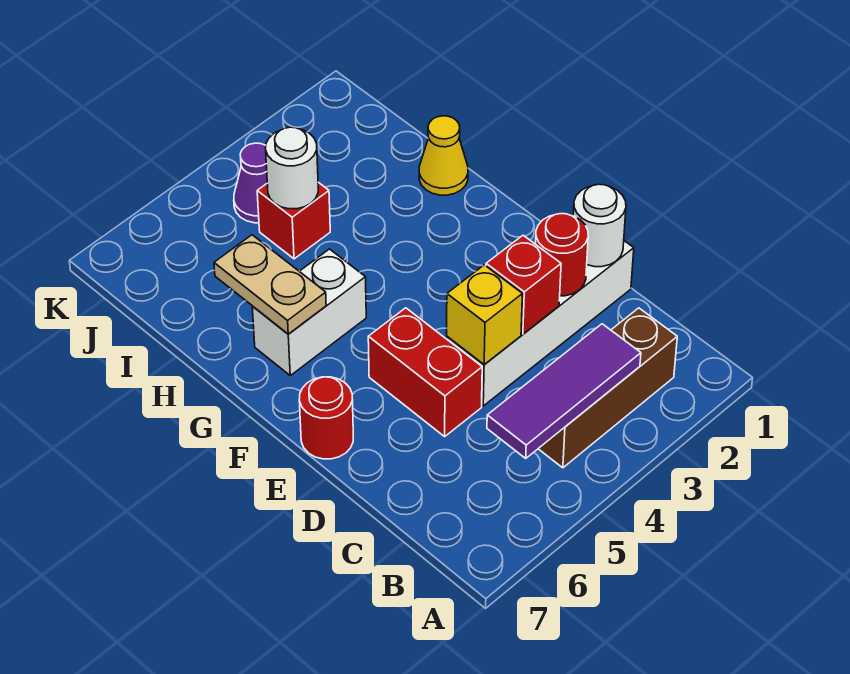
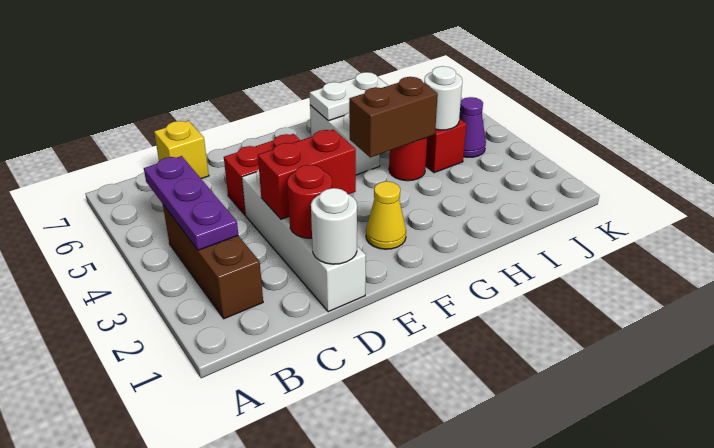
purple 1x3 tile [487,324,641,458] -> purple 1x3 plate [144,156,238,250]
red 1x1 brick [486,235,561,334] -> red 1x2 brick [258,129,356,219]
yellow 1x1 brick [447,265,522,365] -> yellow 1x1 brick moved to [154,121,209,179]
red 1x1 round brick [299,377,353,459] -> red 1x1 round brick moved to [389,138,427,181]
none -> brown 1x2 brick [349,77,438,157]
tan 1x2 plate [214,235,326,334] -> white 1x2 plate [310,72,389,121]
yellow 1x1 cone [419,116,468,195] -> yellow 1x1 cone moved to [366,181,406,249]

